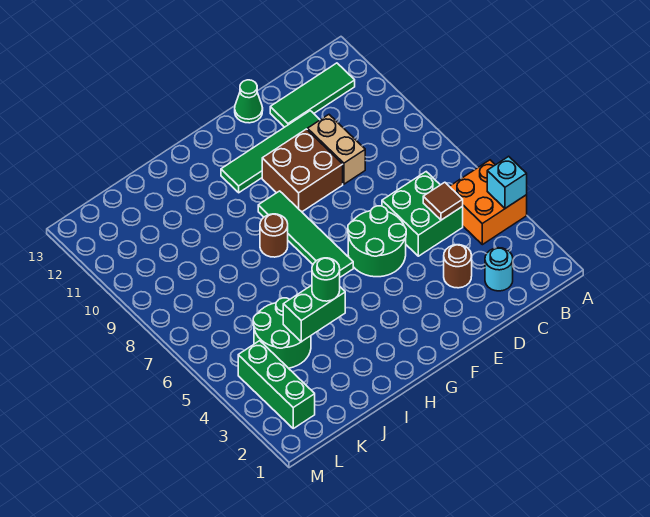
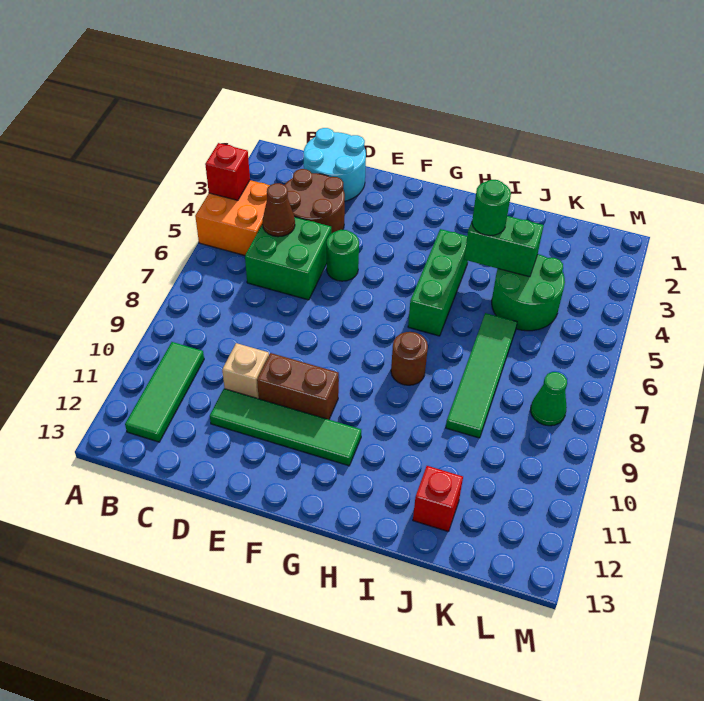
cyan 1x1 brick [487,156,527,208] -> red 1x1 brick [205,143,250,200]
green 1x3 tile [270,63,355,127] -> green 1x3 tile turned to [125,342,204,442]
cyan 1x1 round brick [485,248,513,291] -> cyan 2x2 round brick [303,128,366,201]
brown 1x1 tile [423,182,463,220] -> brown 1x1 cone [262,183,295,237]
brown 1x1 round brick [444,245,472,288] -> brown 2x2 round brick [285,169,345,234]
tan 1x2 brick [307,115,365,184] -> tan 1x1 brick [222,343,269,399]
green 2x2 round brick [348,206,406,277] -> green 1x1 round brick [327,230,359,281]
brown 2x2 brick [262,129,343,212] -> brown 1x2 brick [257,353,339,420]
green 1x1 cone [235,80,263,123] -> green 1x1 cone moved to [531,372,567,426]
green 1x4 tile [258,191,353,277] -> green 1x4 tile moved to [446,313,517,438]
none -> red 1x1 brick [413,466,463,532]
green 1x3 brick [238,341,315,428] -> green 1x3 brick moved to [408,229,468,336]

